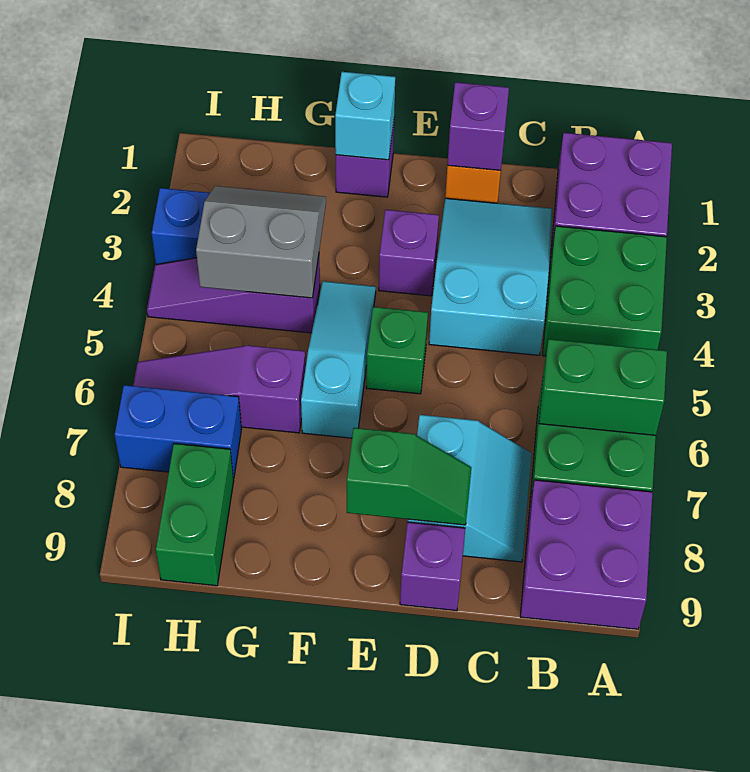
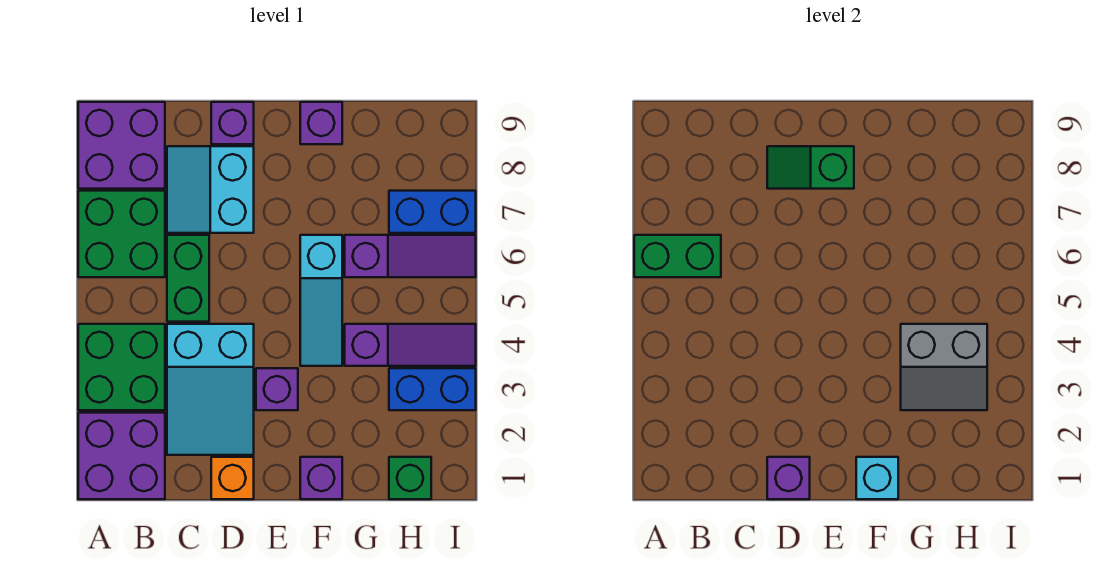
green 1x1 brick [366,307,428,394] -> green 1x1 brick moved to [389,457,431,499]
none -> purple 1x1 brick [300,102,342,144]
green 1x2 brick [156,444,234,586] -> green 1x2 brick moved to [167,235,209,322]

